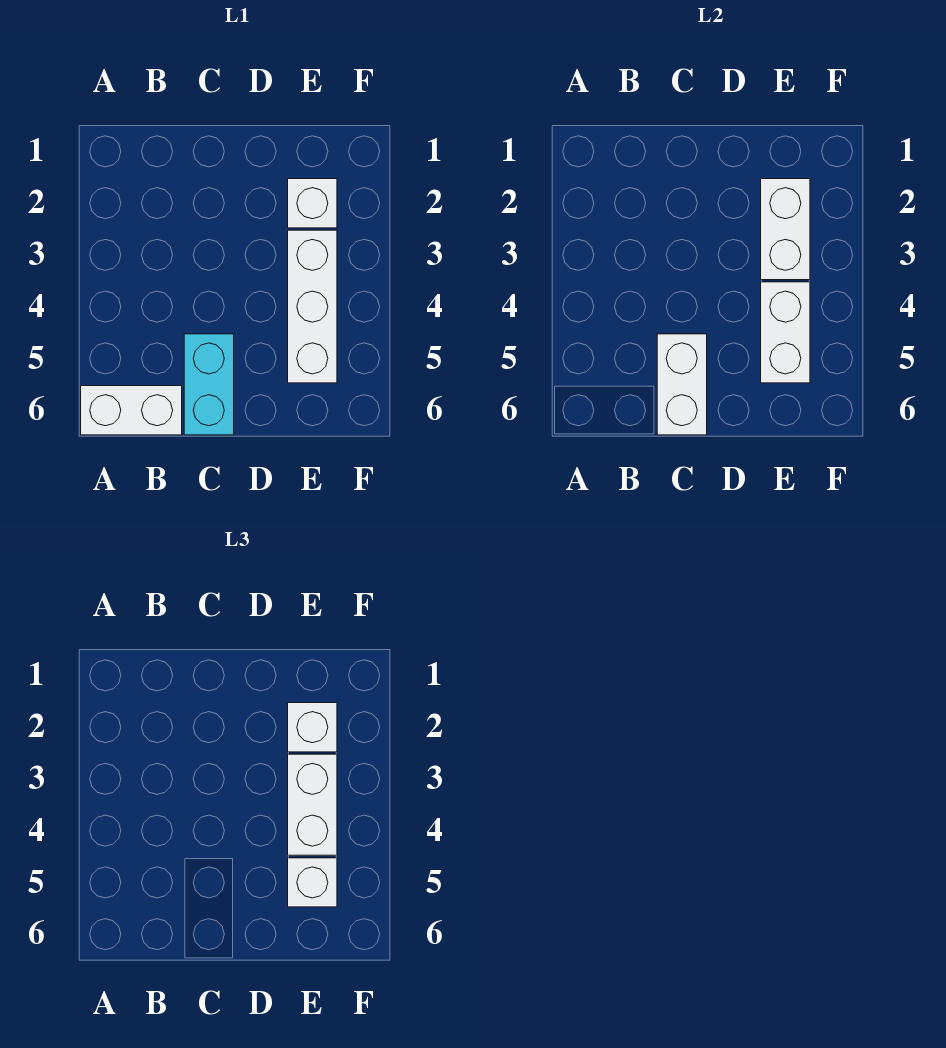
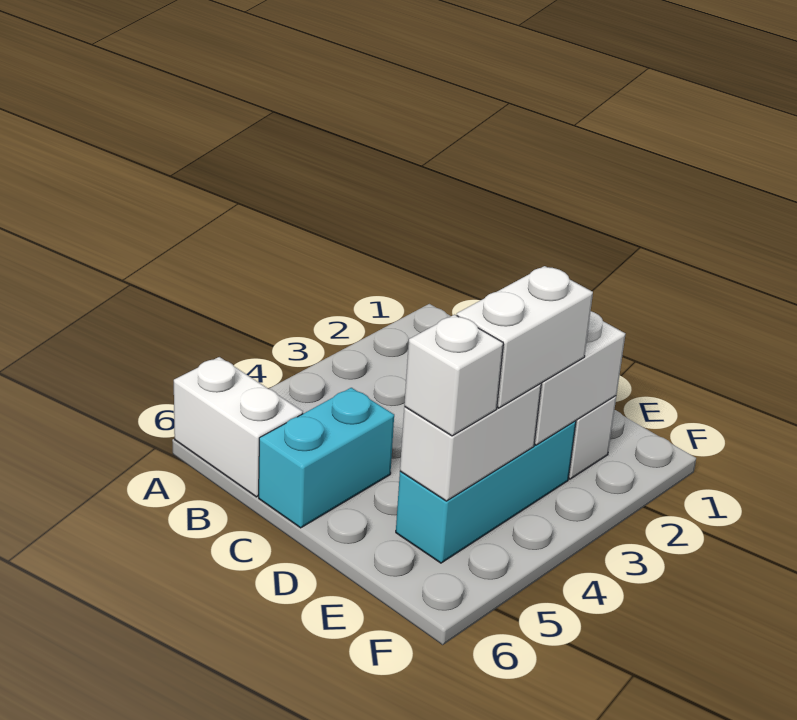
white 1x2 brick [657,334,707,435] -> none
white 1x1 brick [288,703,337,752] -> none
white 1x3 brick [288,230,337,383] -> cyan 1x3 brick [396,421,576,563]

